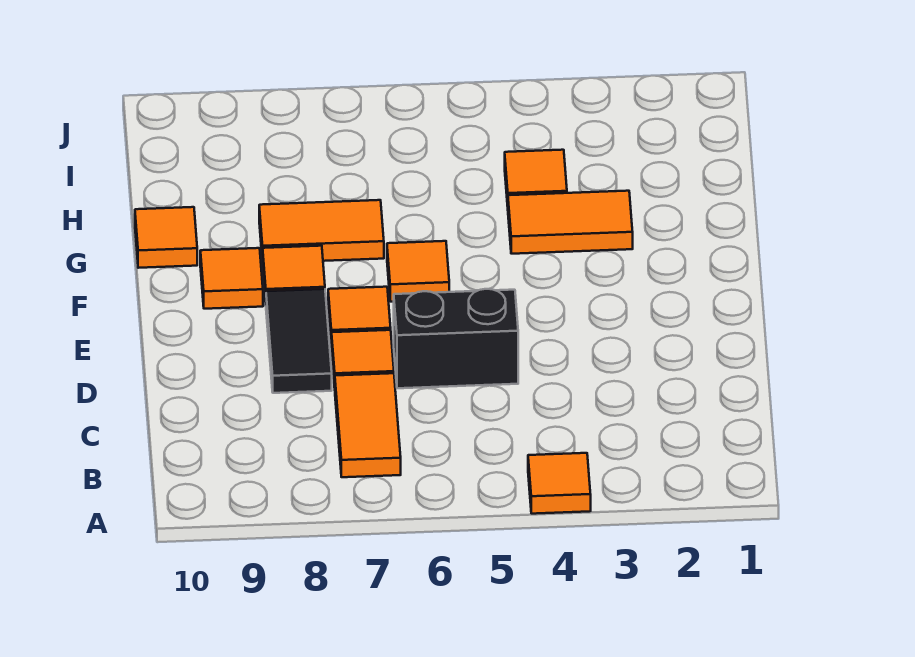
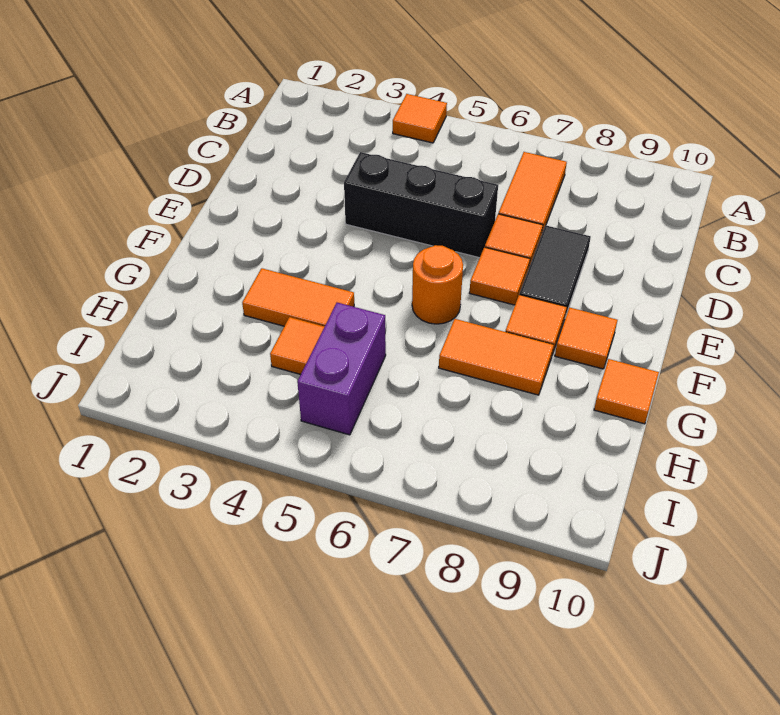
black 1x2 brick [394,289,518,388] -> black 1x3 brick [344,152,498,258]
orange 1x1 tile [387,241,449,302] -> orange 1x1 round brick [412,245,463,324]
none -> purple 1x2 brick [297,303,386,435]

